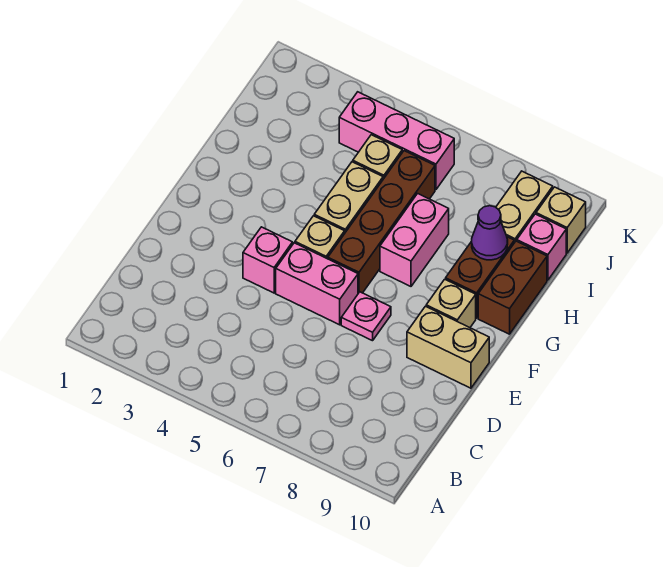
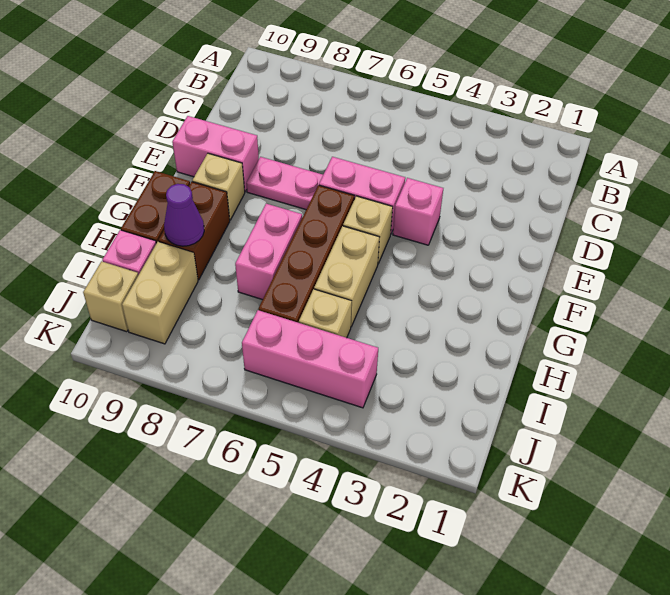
pink 1x1 plate [341,292,391,341] -> pink 1x2 plate [246,157,323,210]
tan 1x2 brick [407,306,489,388] -> pink 1x2 brick [172,116,259,192]

